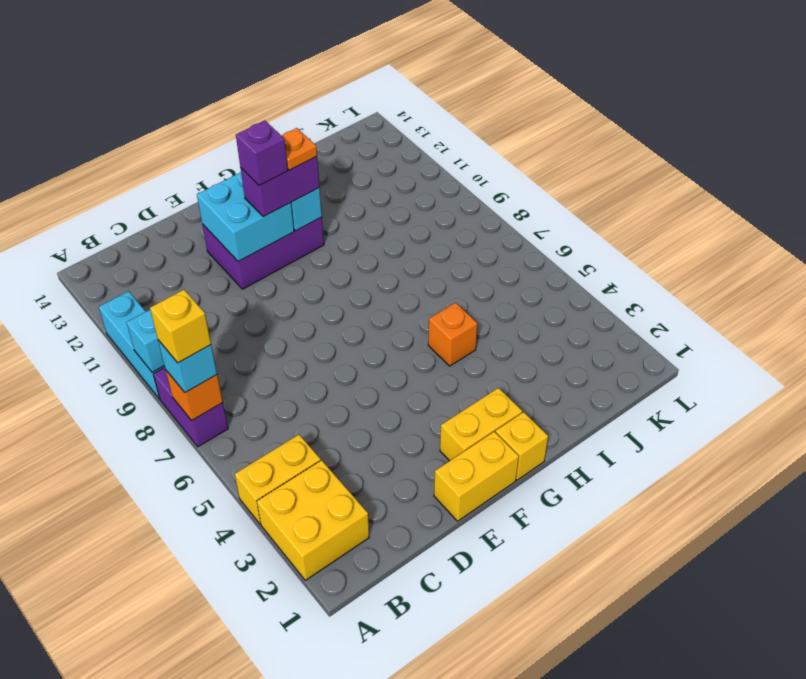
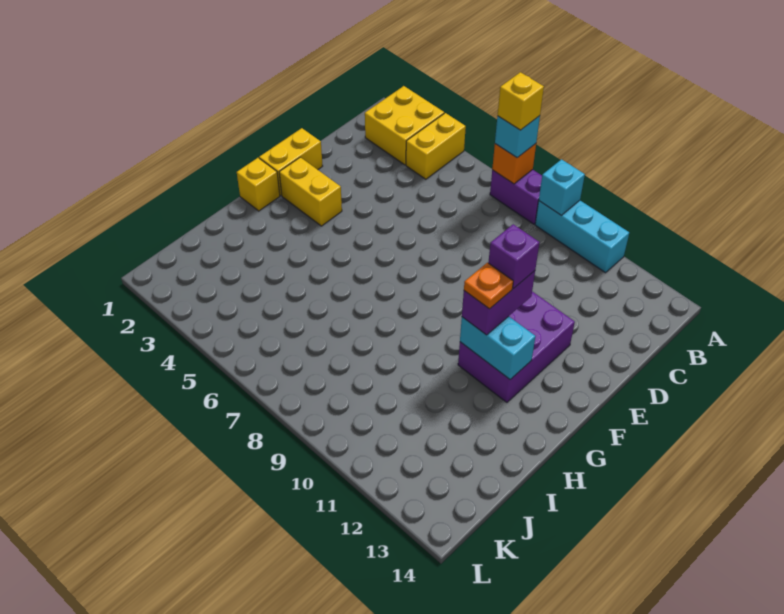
cyan 2x2 brick [197,172,294,262] -> none
yellow 1x2 brick [440,388,522,461] -> yellow 1x2 brick turned to [279,157,342,226]
orange 1x1 brick [428,303,478,366] -> none

